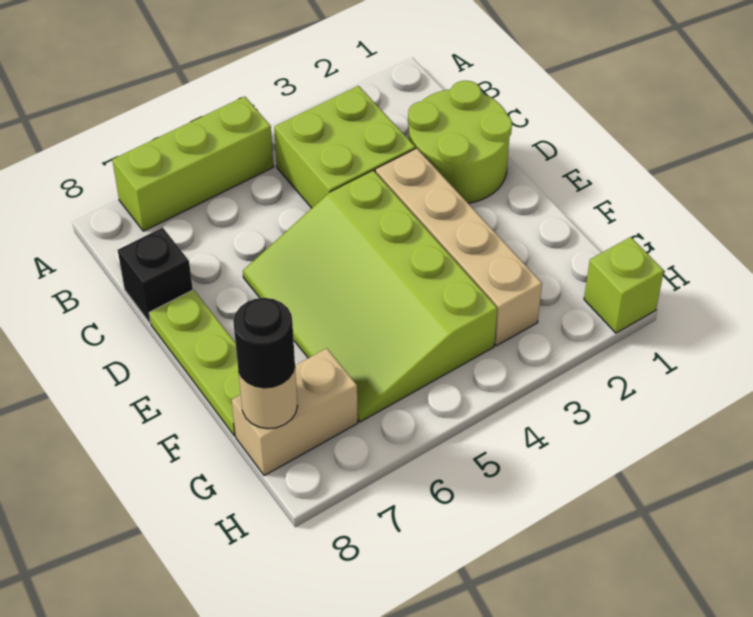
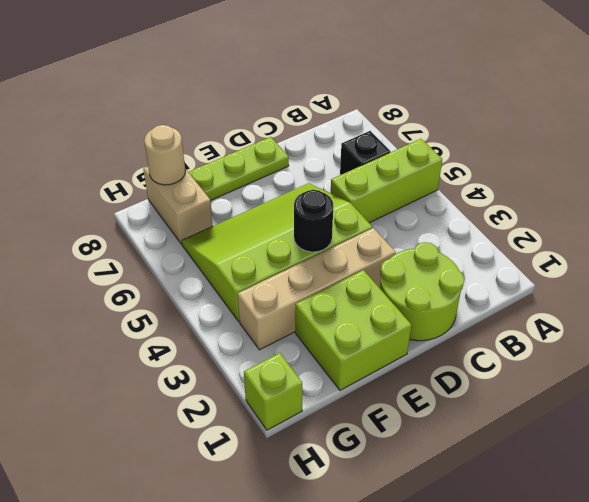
lime 1x3 brick [112,97,273,231] -> lime 1x3 brick turned to [331,139,442,223]
lime 2x2 brick [274,86,415,208] -> lime 2x2 brick moved to [295,270,411,390]
black 1x1 brick [118,228,193,323] -> black 1x1 brick moved to [340,131,390,175]
black 1x1 round brick [233,298,295,388] -> black 1x1 round brick moved to [294,190,333,252]

